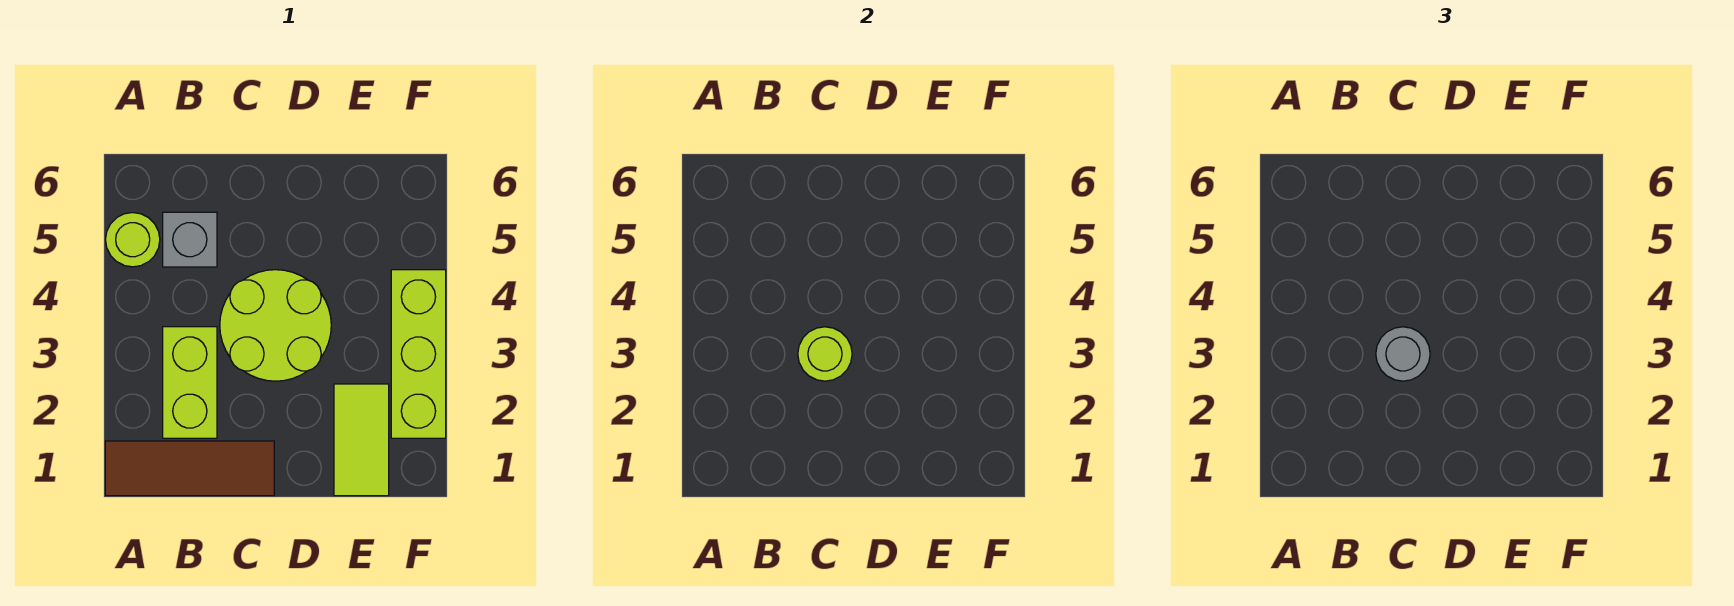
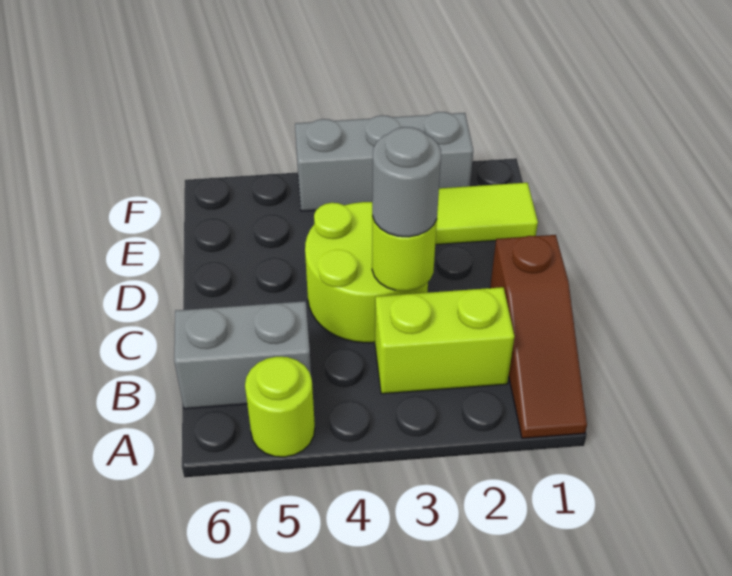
brown 1x3 tile [105,441,274,496] -> brown 1x3 slope [490,235,587,438]
grey 1x1 brick [163,212,217,267] -> grey 1x2 brick [174,301,311,409]
lime 1x3 brick [391,270,446,438] -> grey 1x3 brick [295,112,473,211]

